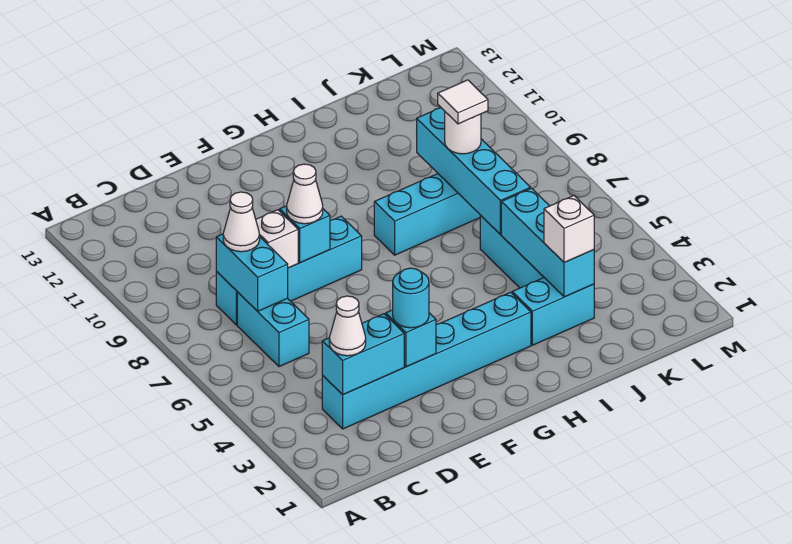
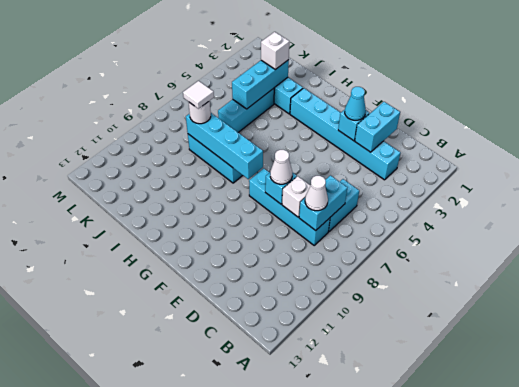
cyan 1x2 brick [322,314,404,395] -> cyan 1x2 brick turned to [355,102,400,152]
white 1x1 cone [329,296,366,356] -> none
cyan 1x1 round brick [393,268,429,328] -> cyan 1x1 cone [345,87,366,120]
cyan 1x4 brick [417,108,531,234] -> cyan 1x4 brick turned to [186,113,263,179]

